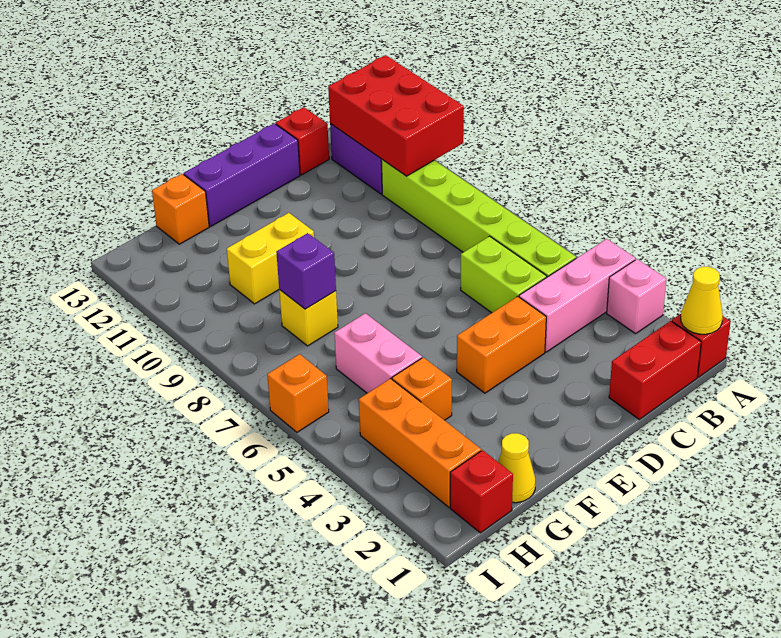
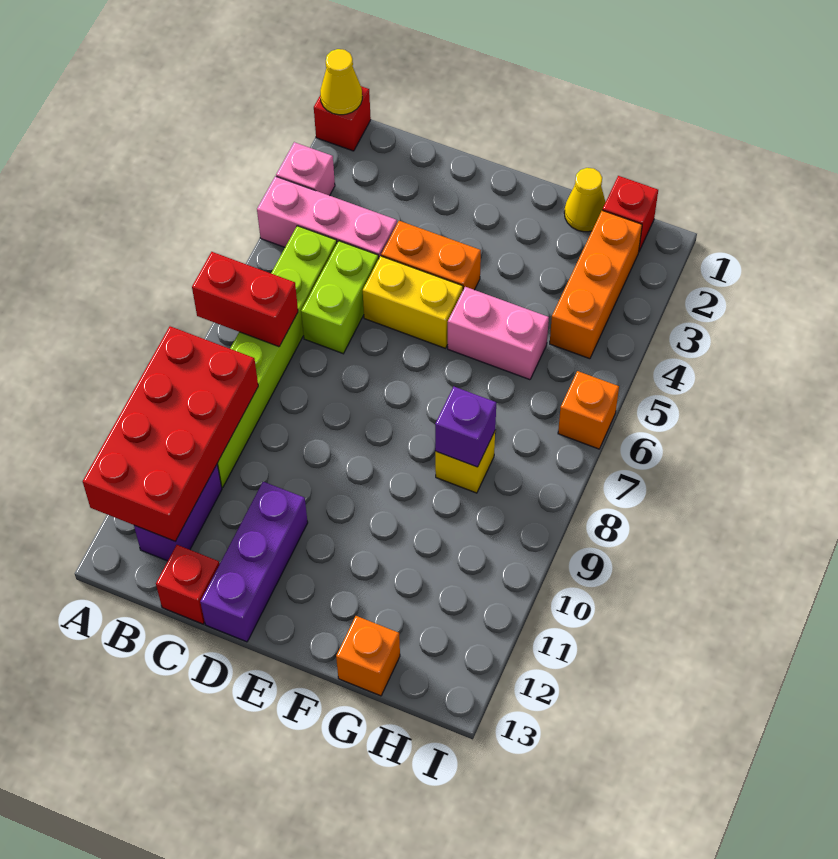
red 2x3 brick [328,55,464,176] -> red 2x4 brick [83,326,258,542]
red 1x2 brick [609,321,701,419] -> red 1x2 brick moved to [192,252,298,347]
purple 1x3 brick [184,123,300,226] -> purple 1x3 brick turned to [200,482,308,642]
yellow 1x2 brick [227,213,314,304] -> yellow 1x2 brick moved to [363,256,463,348]
orange 1x1 brick [392,357,452,420] -> none
pink 1x2 brick [334,313,422,393] -> pink 1x2 brick turned to [448,287,549,380]

